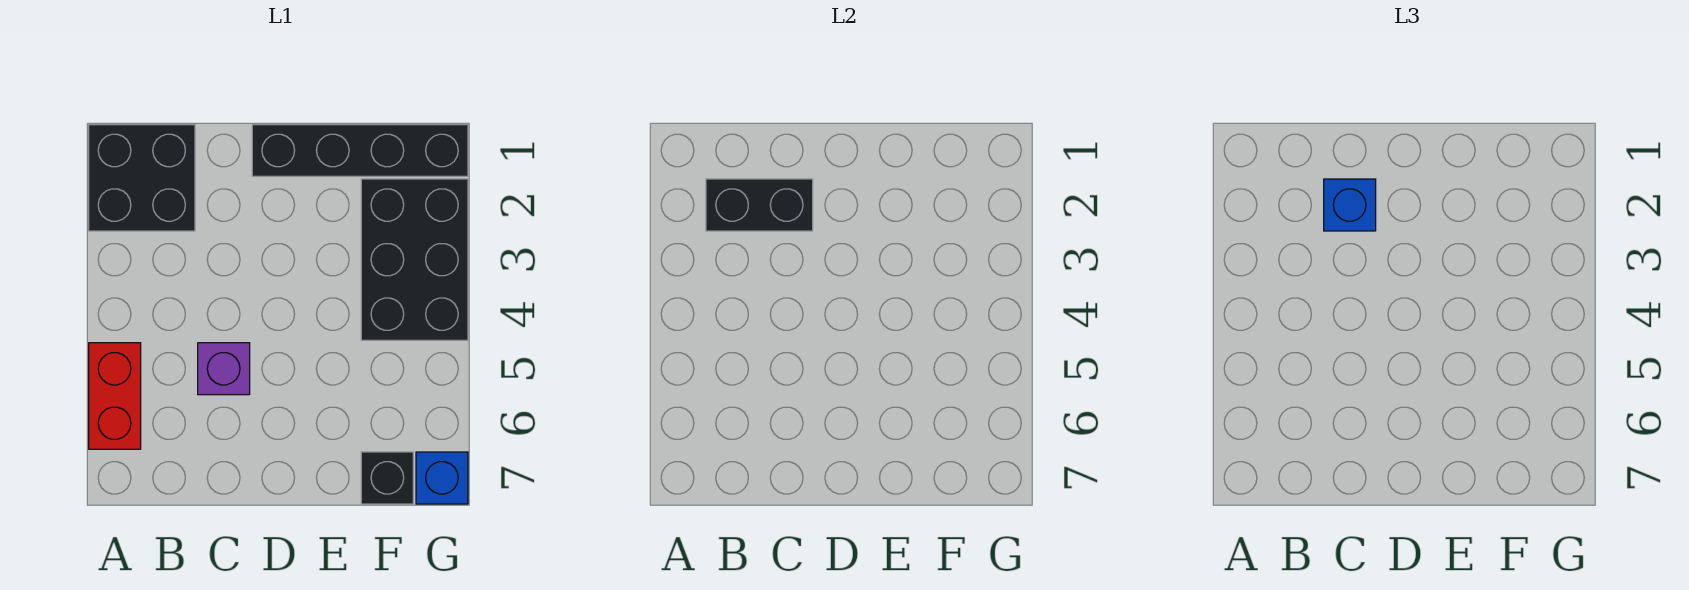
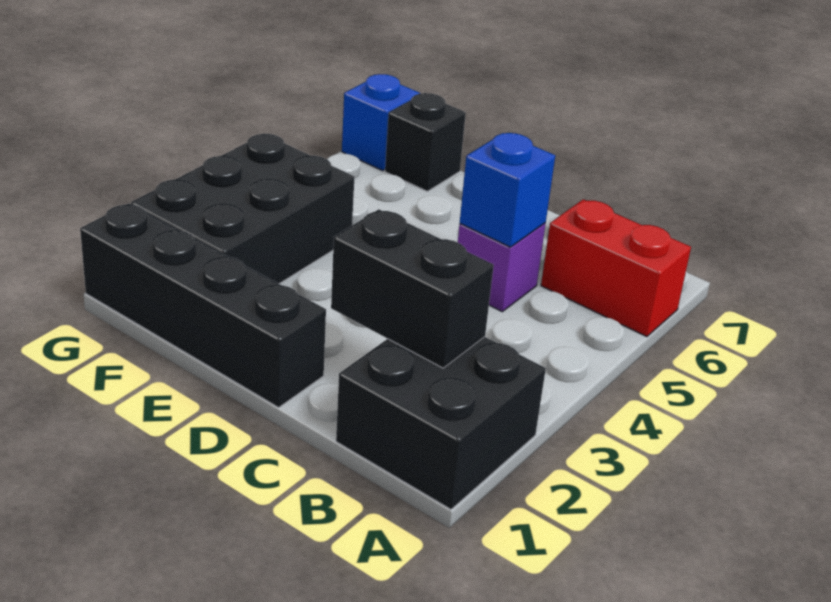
red 1x2 brick [89,343,141,449] -> red 1x2 brick turned to [541,200,691,337]
blue 1x1 brick [1324,179,1376,231] -> blue 1x1 brick moved to [460,133,555,247]

